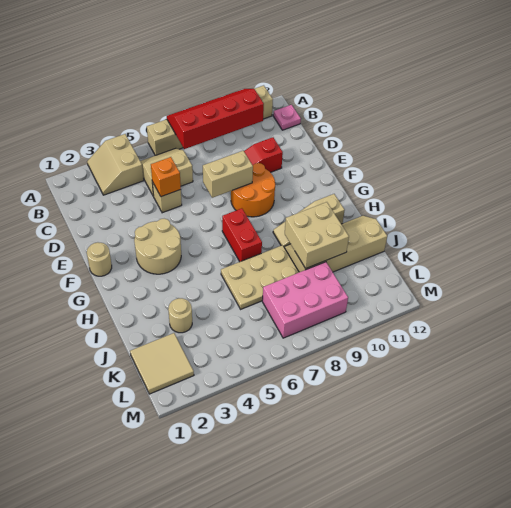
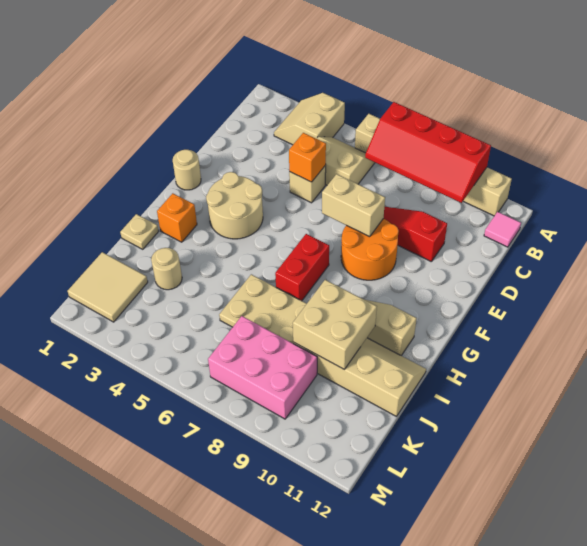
red 2x4 slope [167,89,264,149] -> red 2x4 slope turned to [365,102,491,203]
pink 1x1 plate [273,105,301,130] -> pink 1x1 tile [484,212,521,247]
none -> orange 1x1 brick [157,193,197,242]
none -> tan 1x1 plate [120,214,159,249]

